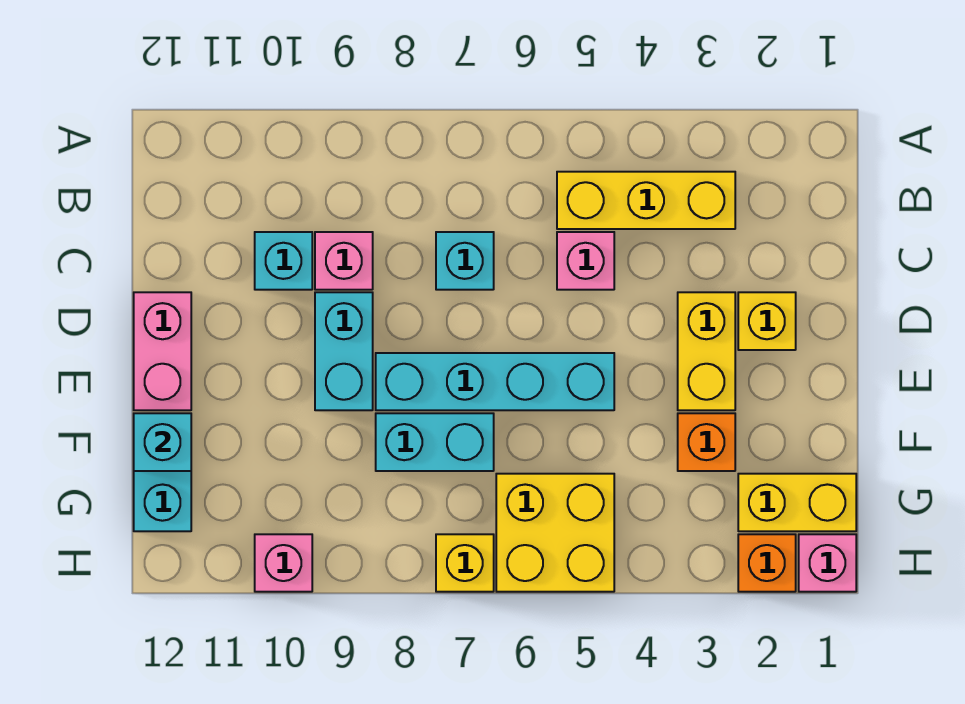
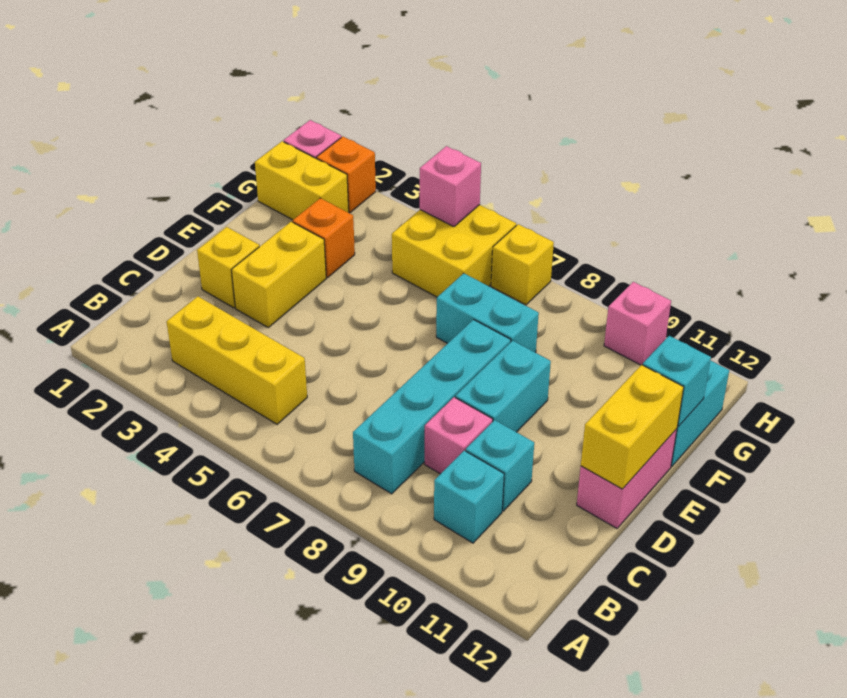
pink 1x1 brick [557,232,614,290] -> pink 1x1 brick moved to [420,146,481,227]
cyan 1x1 brick [436,232,494,290] -> cyan 1x1 brick moved to [434,451,504,543]
none -> yellow 1x2 brick [581,365,684,489]
cyan 1x4 brick [376,353,614,410] -> cyan 1x4 brick turned to [353,320,511,494]

